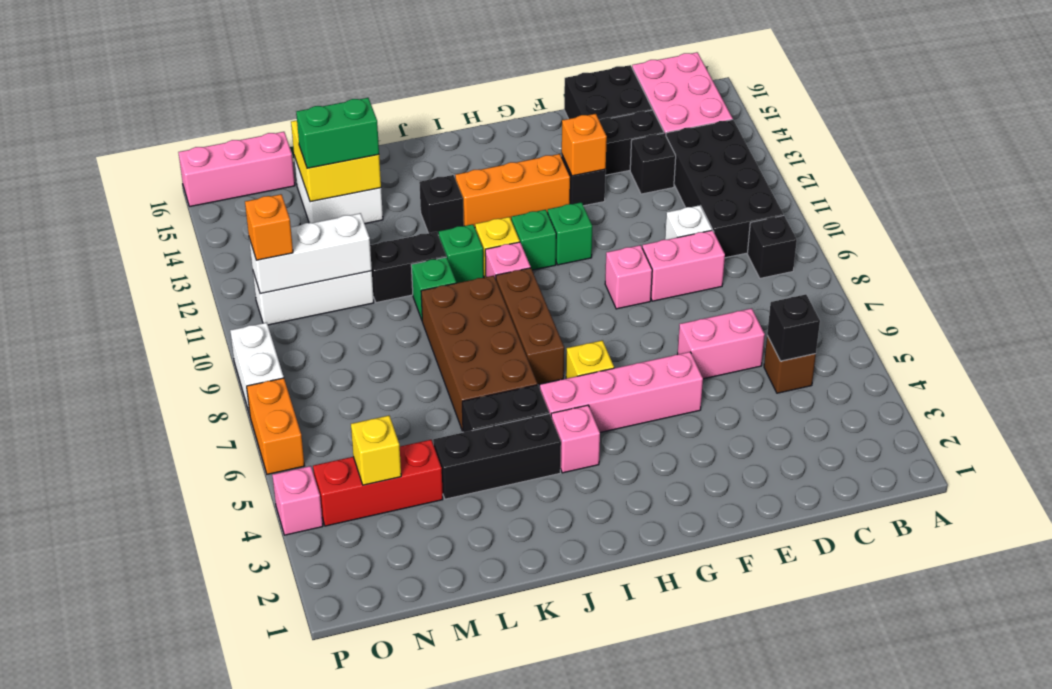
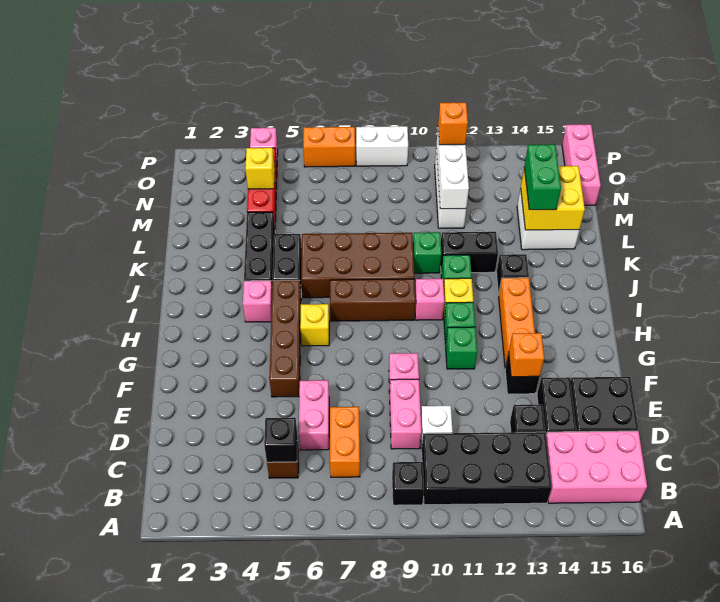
none -> orange 1x2 brick [330,407,360,477]
pink 1x4 brick [540,352,703,433] -> brown 1x4 brick [269,280,301,397]
black 1x2 brick [370,232,446,303] -> black 1x2 brick turned to [441,232,498,273]

